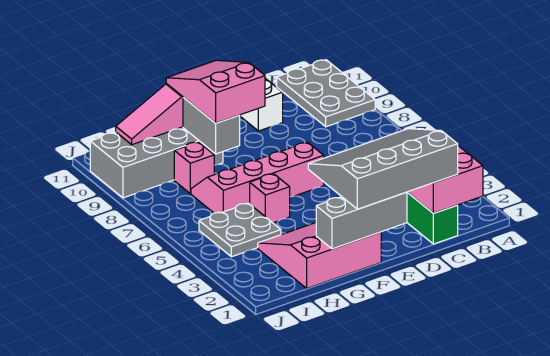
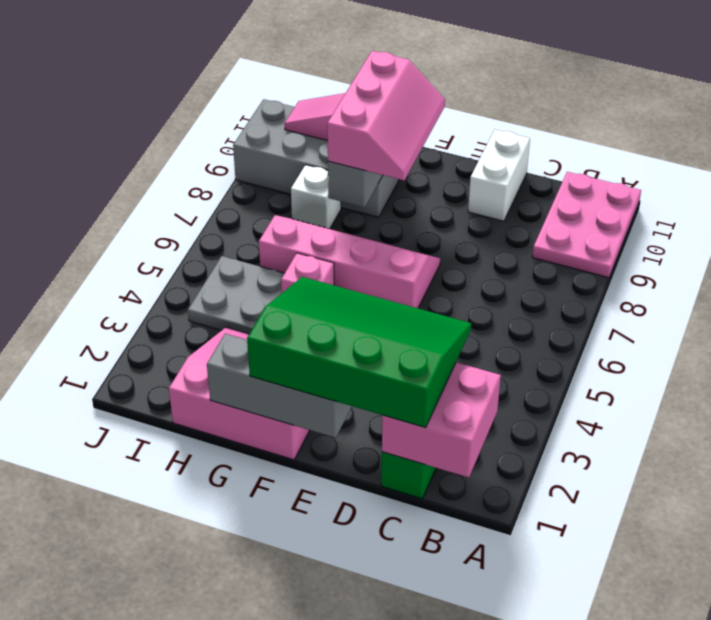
grey 2x3 plate [277,60,375,127] -> pink 2x3 plate [532,172,641,278]
grey 3x4 slope [308,129,458,209] -> green 3x4 slope [247,277,471,428]
pink 2x3 slope [166,60,265,123] -> pink 2x3 slope turned to [327,51,445,180]
pink 1x1 brick [174,142,214,194] -> white 1x1 brick [291,165,341,229]

